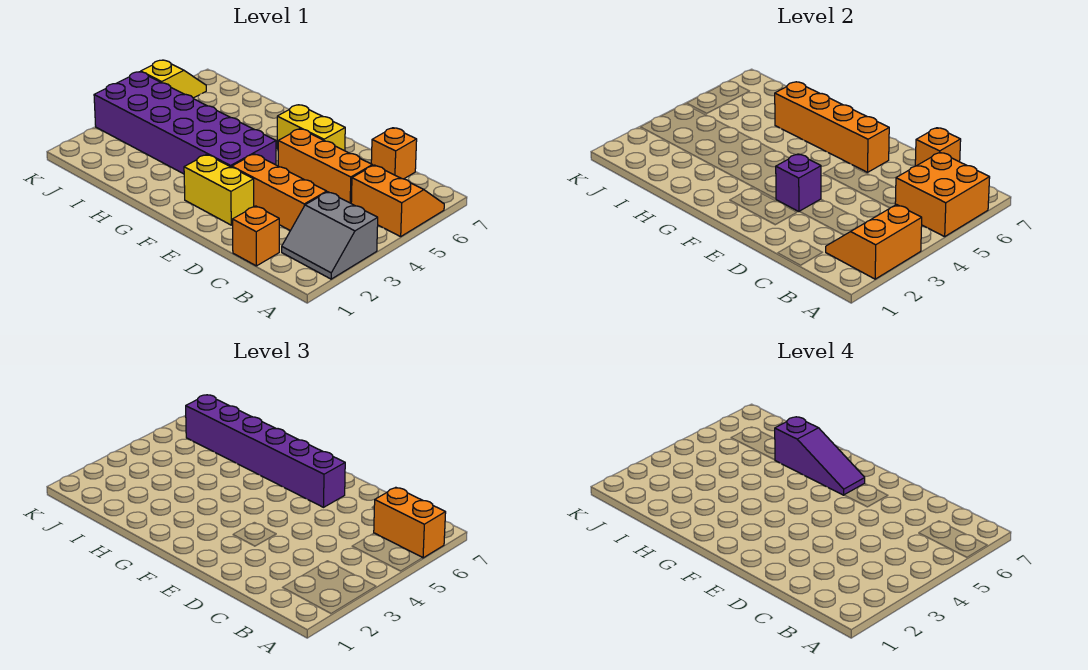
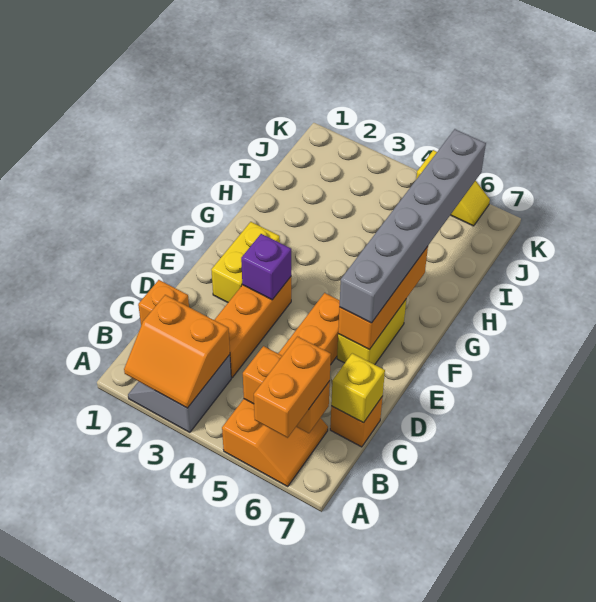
orange 2x2 slope [826,205,922,279] -> orange 2x2 slope turned to [124,295,230,408]
orange 2x2 brick [895,152,990,237] -> orange 1x2 brick [243,346,330,433]
orange 1x1 brick [915,128,961,166] -> yellow 1x1 brick [331,353,385,423]
orange 1x4 brick [775,82,889,172] -> orange 1x3 brick [338,246,428,350]
purple 1x6 brick [186,395,345,507] -> grey 1x6 brick [339,129,486,323]
purple 2x6 brick [94,72,276,174] -> none
purple 1x3 slope [774,417,865,495] -> none

